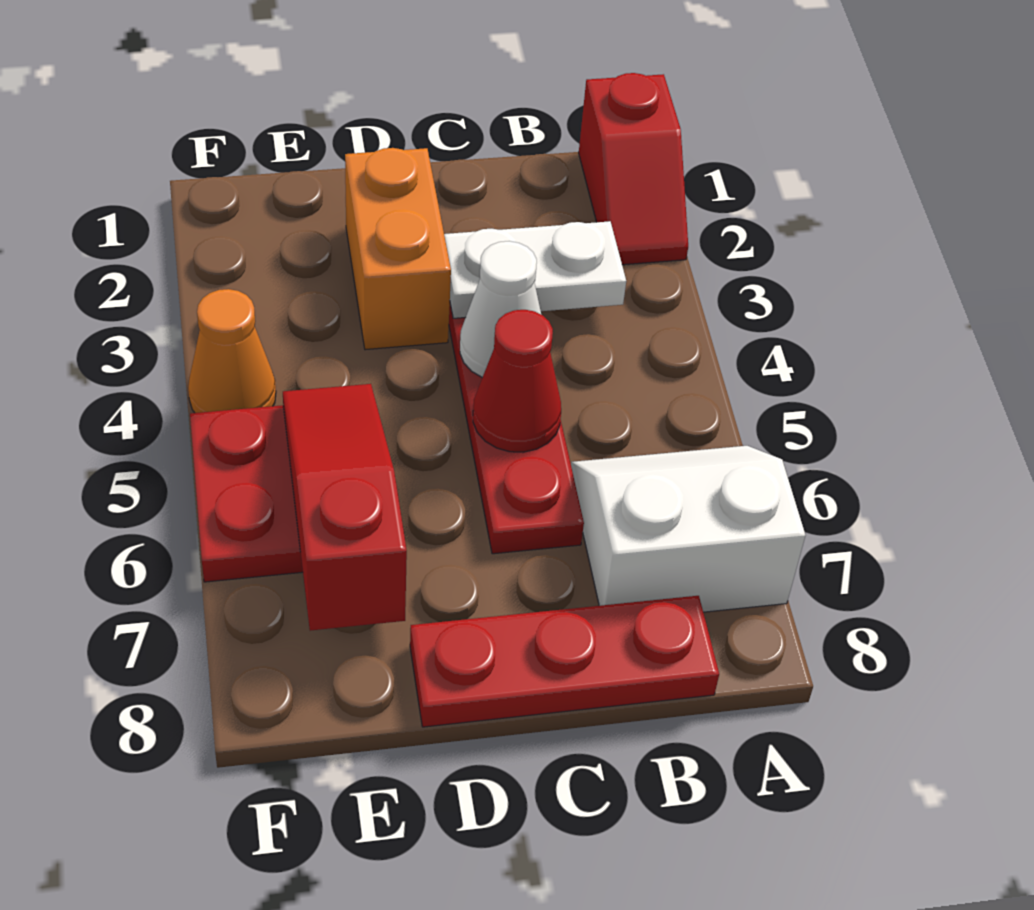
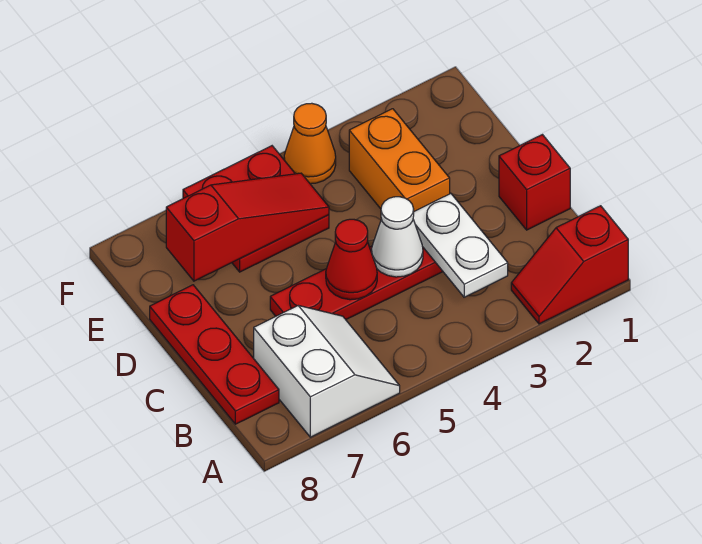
none -> red 1x1 brick [499,135,570,230]
orange 1x2 brick [345,148,451,350] -> orange 1x2 brick turned to [349,109,450,211]

